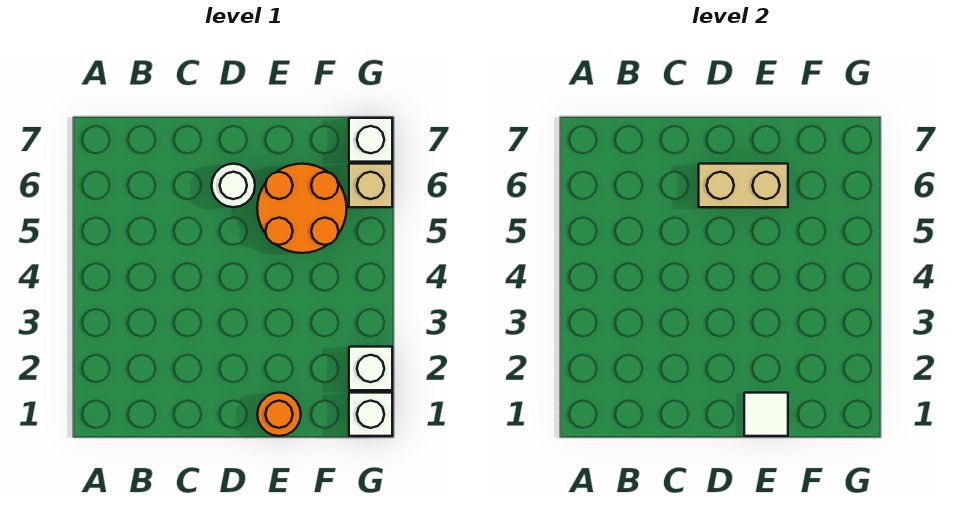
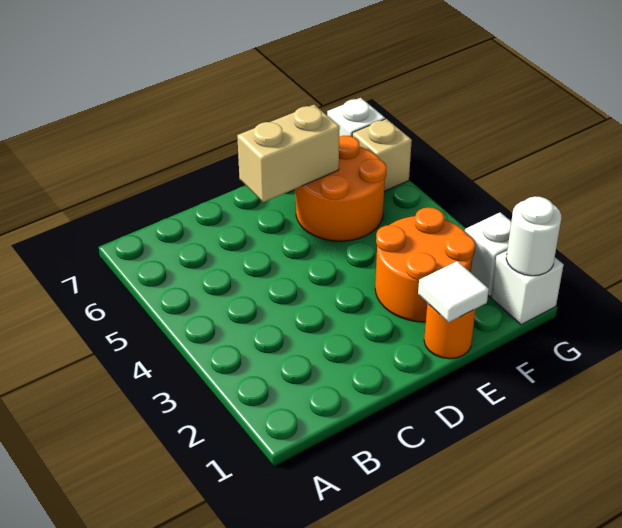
white 1x1 round brick [212,164,255,207] -> white 1x1 round brick moved to [506,196,561,276]
none -> orange 2x2 round brick [375,207,475,322]

